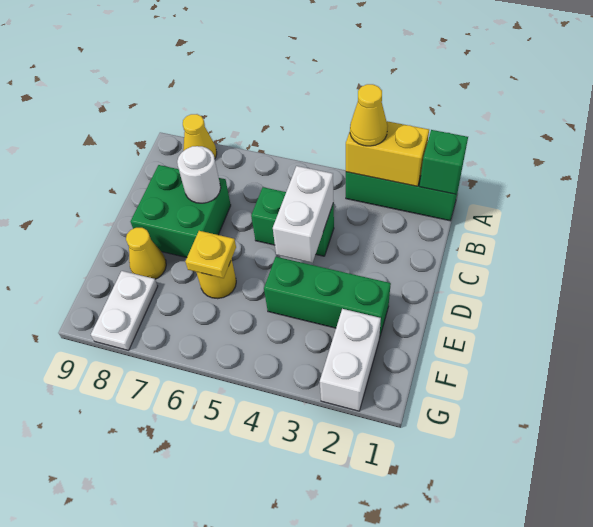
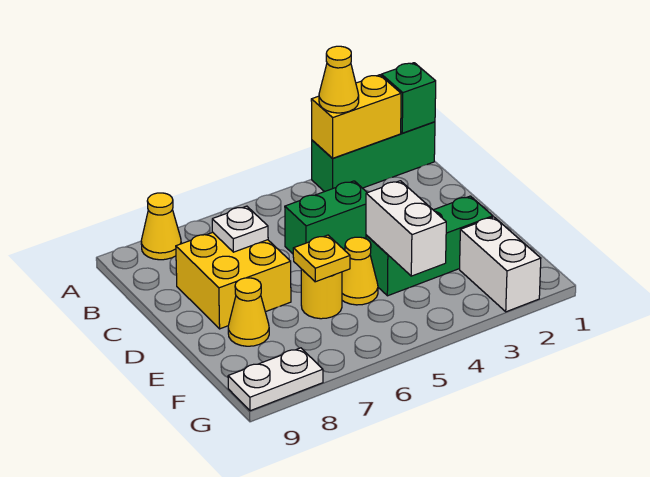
white 1x2 brick [273,166,334,263] -> white 1x2 brick moved to [366,181,446,276]
green 2x2 brick [131,165,231,258] -> yellow 2x2 brick [176,232,291,329]
white 1x1 round brick [177,146,221,203] -> white 1x1 plate [212,206,268,252]
none -> yellow 1x1 cone [342,237,378,305]
white 1x2 plate [91,271,158,350] -> white 1x2 plate turned to [228,348,323,411]

